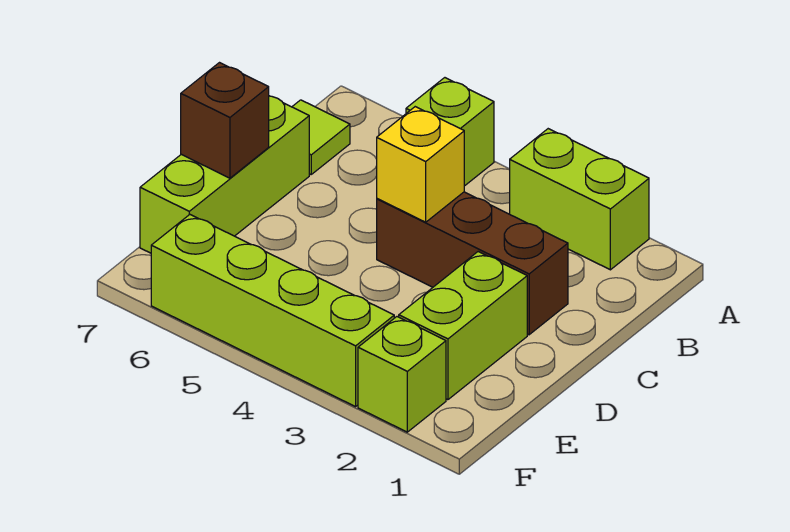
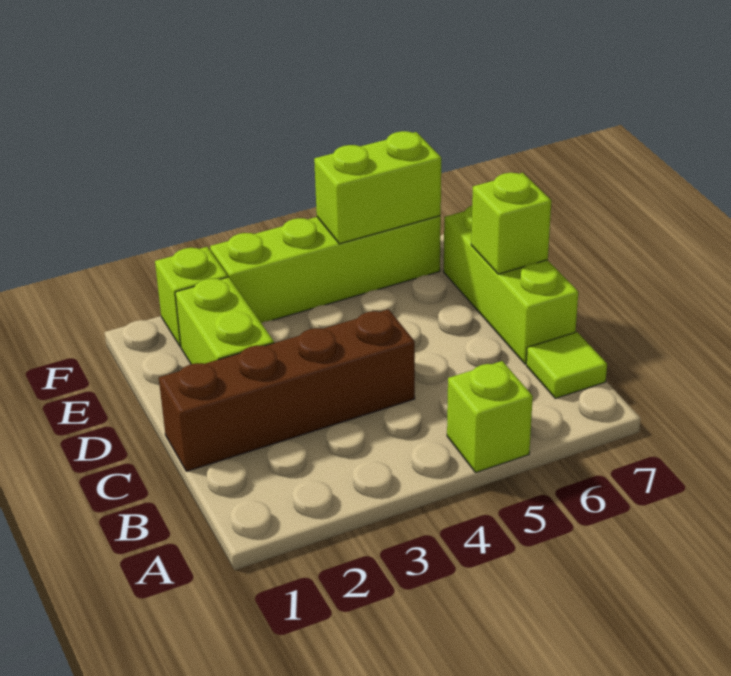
lime 1x2 brick [510,129,649,270] -> lime 1x2 brick moved to [314,131,441,244]
brown 1x3 brick [377,192,568,335] -> brown 1x4 brick [159,309,415,471]
yellow 1x1 brick [377,107,464,222] -> none
brown 1x1 brick [181,63,269,178] -> lime 1x1 brick [471,173,551,274]

